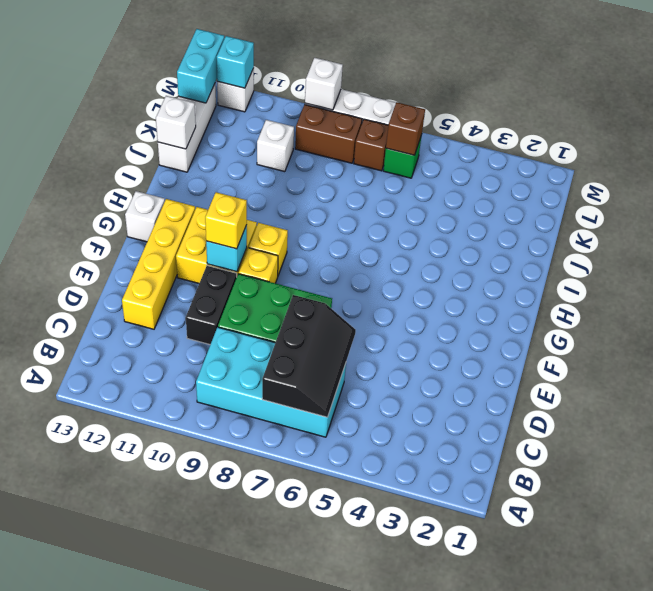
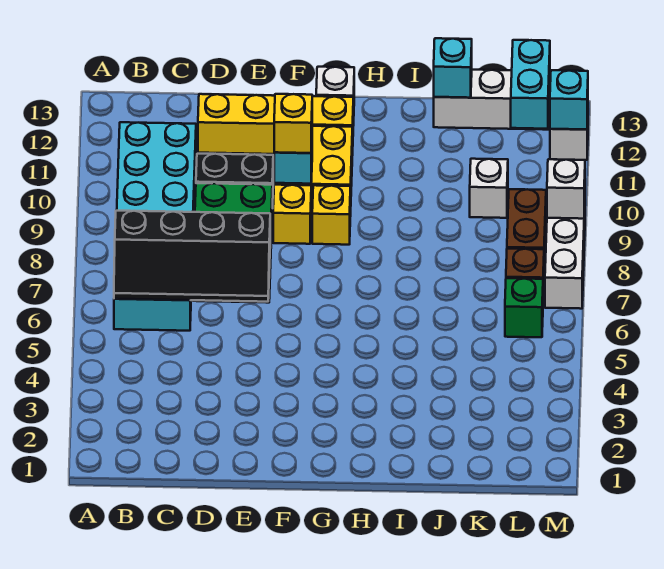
cyan 2x4 brick [196,327,346,437] -> cyan 2x6 brick [114,122,196,331]
black 2x3 slope [262,295,356,417] -> black 2x4 slope [114,211,270,302]
white 1x1 brick [156,96,196,149] -> cyan 1x1 brick [434,38,472,98]
brown 1x1 brick [386,102,425,155] -> none
cyan 1x2 brick [177,29,224,103] -> cyan 1x2 brick turned to [511,40,550,129]

